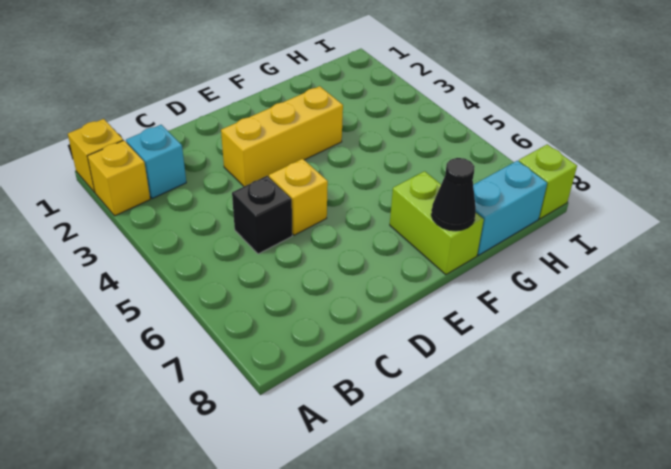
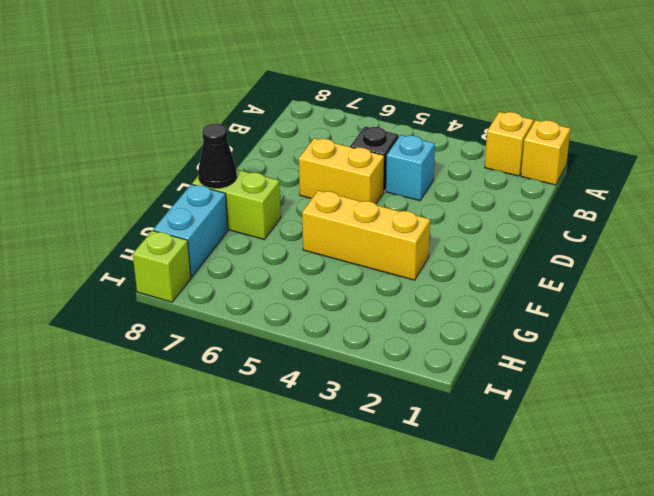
cyan 1x1 brick [126,125,186,199] -> cyan 1x1 brick moved to [386,135,435,201]
yellow 1x3 brick [221,86,343,186] -> yellow 1x3 brick turned to [302,190,430,280]
yellow 1x1 brick [269,159,328,235] -> yellow 1x2 brick [299,138,384,204]

